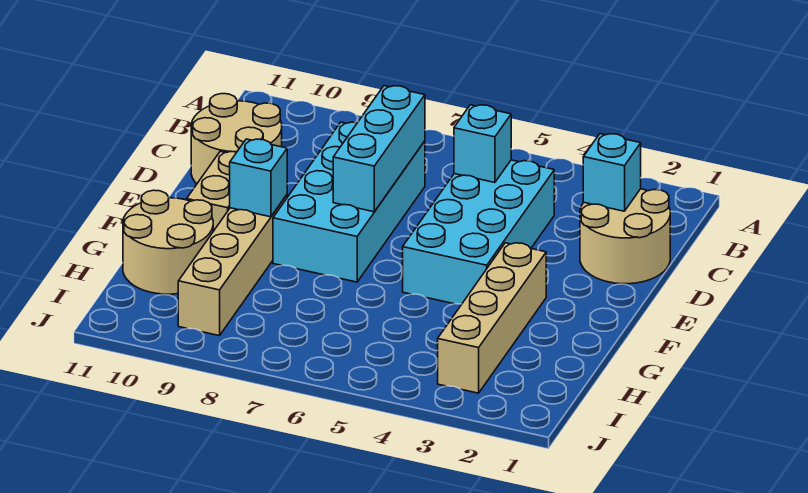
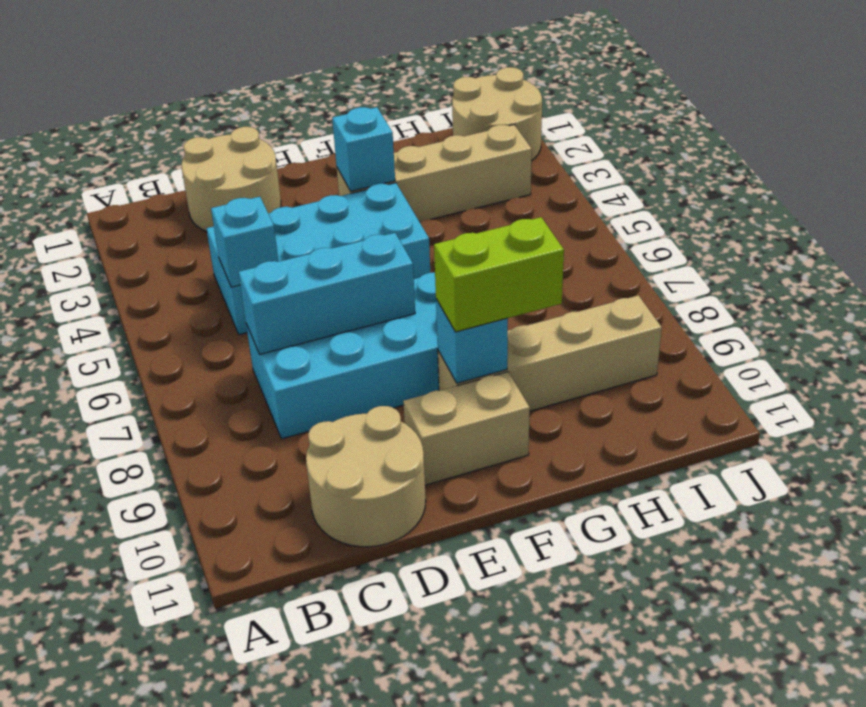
cyan 1x1 brick [583,134,641,211] -> cyan 1x1 brick moved to [332,107,395,191]
none -> lime 1x2 brick [434,217,564,332]
tan 2x2 round brick [123,190,213,294] -> tan 2x2 round brick moved to [452,67,542,161]

